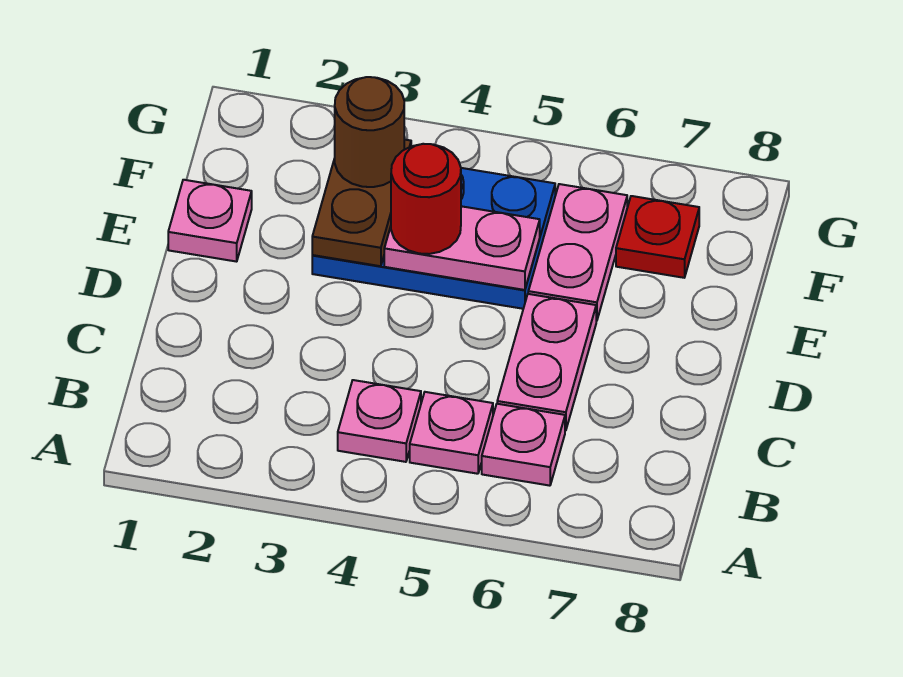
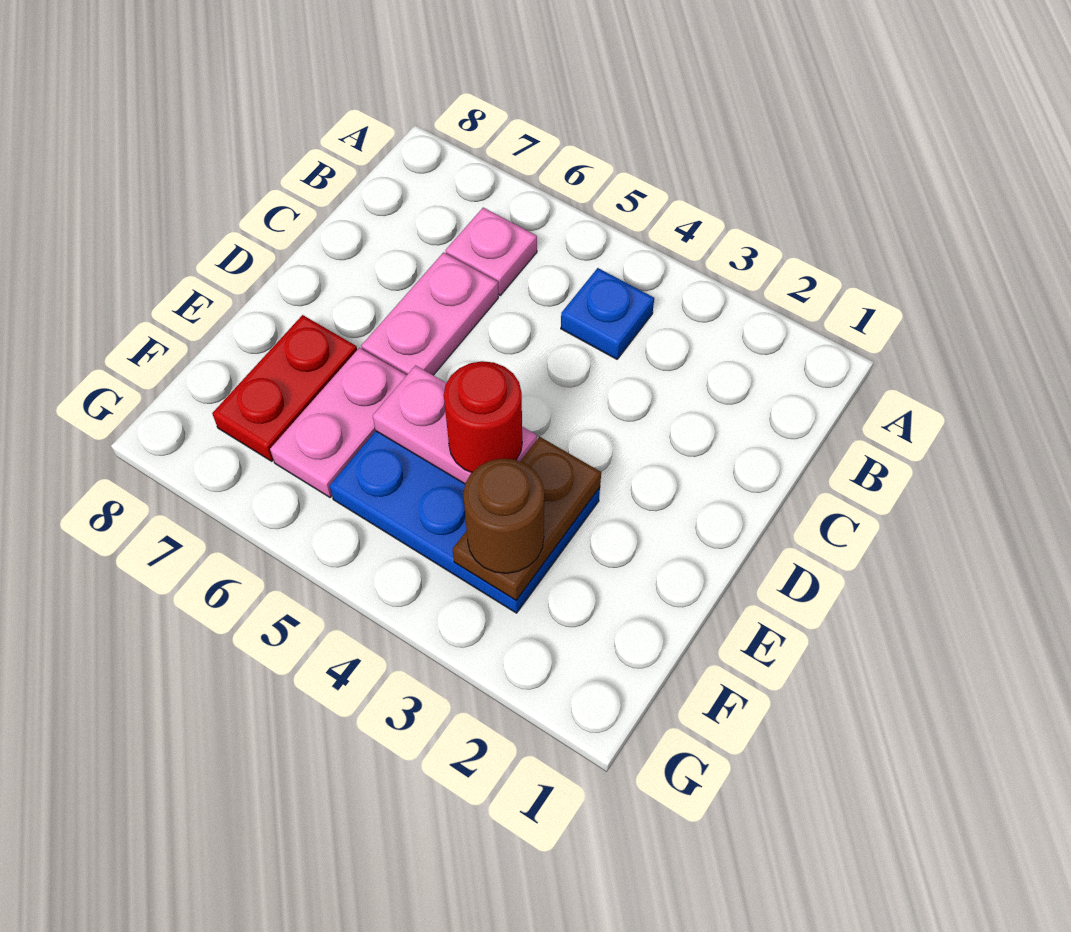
pink 1x1 plate [338,380,421,462] -> blue 1x1 plate [561,268,654,359]
pink 1x1 plate [410,392,493,474] -> none
pink 1x1 plate [168,180,252,262] -> none
red 1x1 plate [616,196,699,278] -> red 1x2 plate [212,315,357,461]

